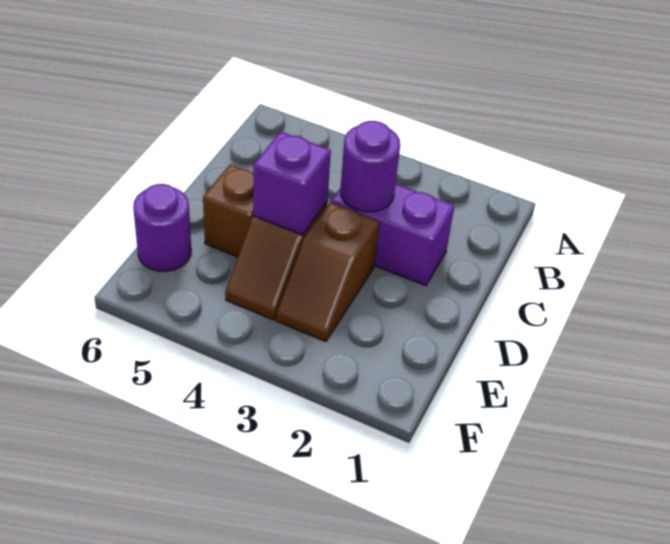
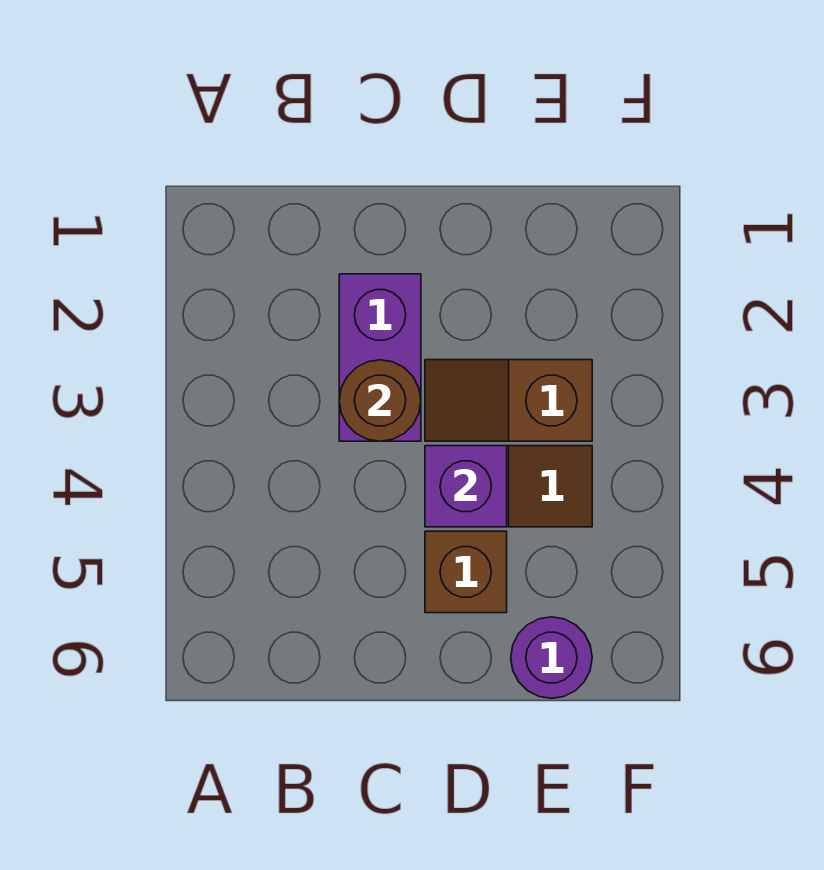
purple 1x1 round brick [341,121,400,212] -> brown 1x1 round brick [339,360,421,441]
brown 1x2 slope [276,203,379,342] -> brown 1x2 slope turned to [425,360,592,441]

